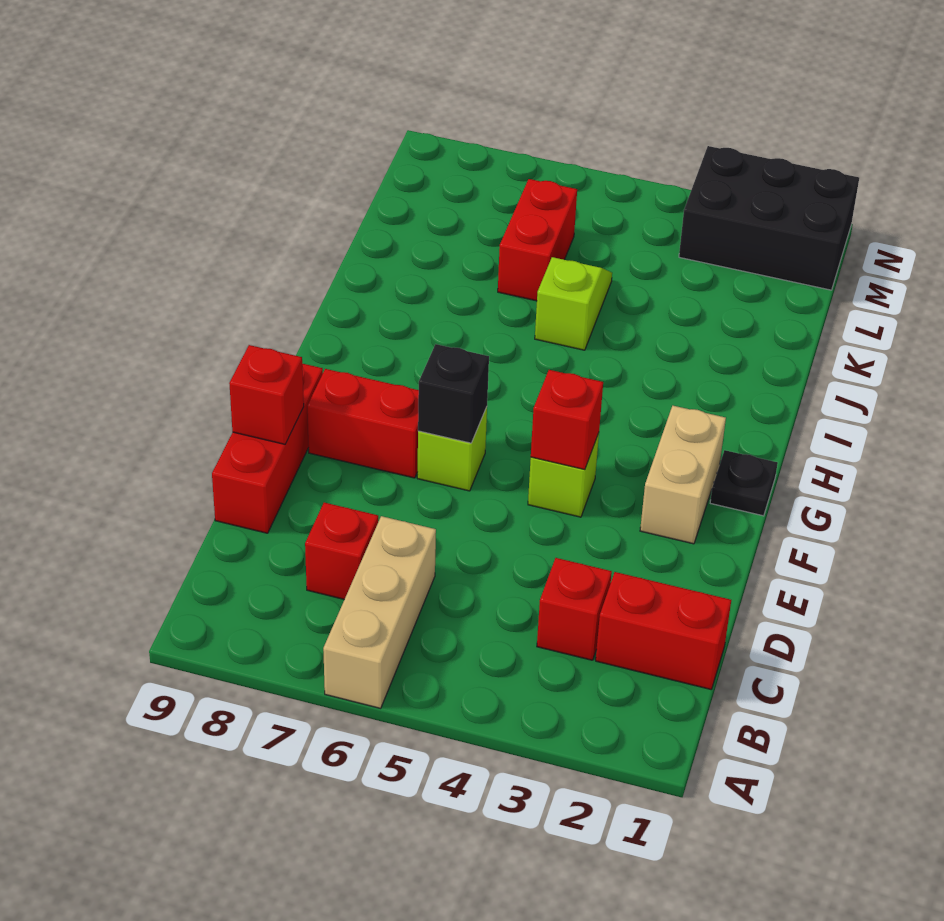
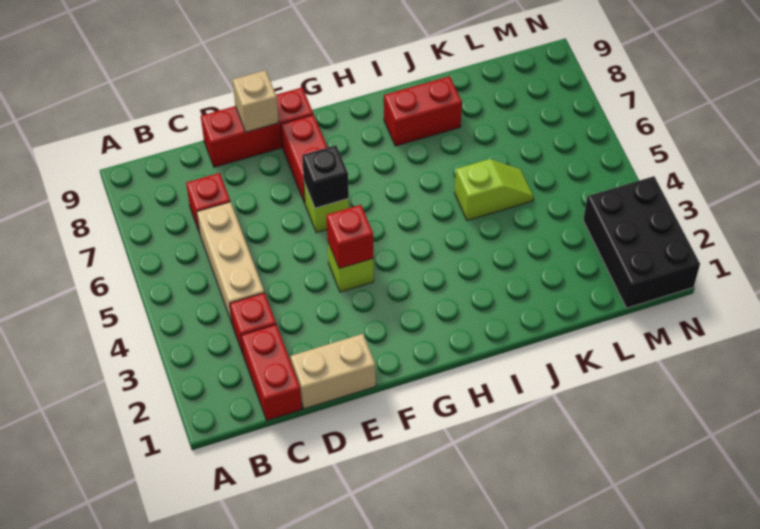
tan 1x3 brick [323,516,436,708] -> tan 1x3 brick turned to [197,202,264,323]
red 1x1 brick [229,345,304,444] -> tan 1x1 brick [233,70,279,132]
tan 1x2 brick [640,406,726,544] -> tan 1x2 brick moved to [290,334,376,409]
black 1x1 plate [710,450,778,516] -> none
red 1x2 brick [498,179,577,301] -> red 1x2 brick moved to [384,76,462,146]

